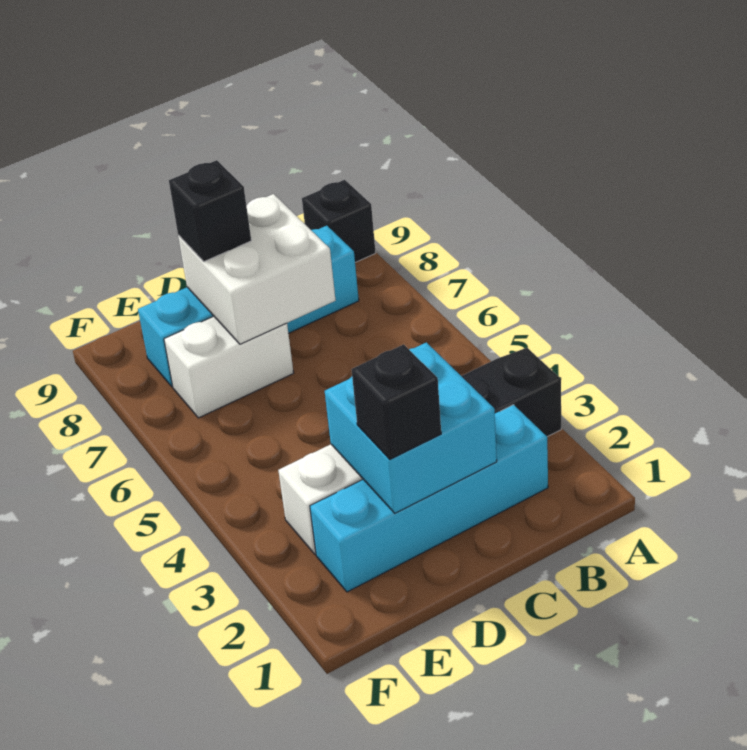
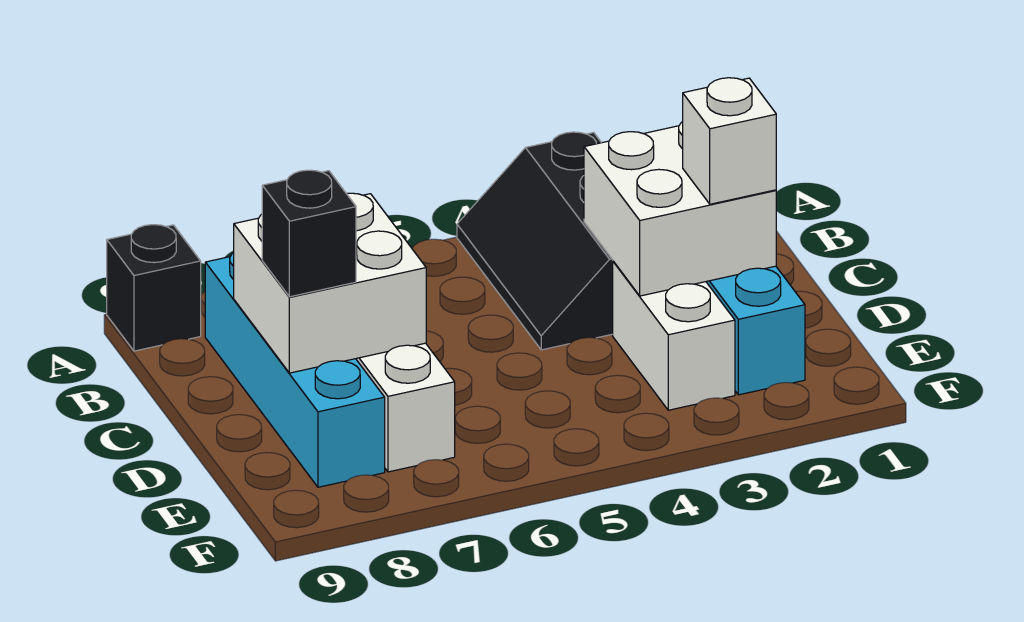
cyan 2x2 brick [325,342,497,513] -> white 2x2 brick [584,122,776,296]
black 1x1 brick [351,344,441,459] -> white 1x1 brick [683,78,776,204]

